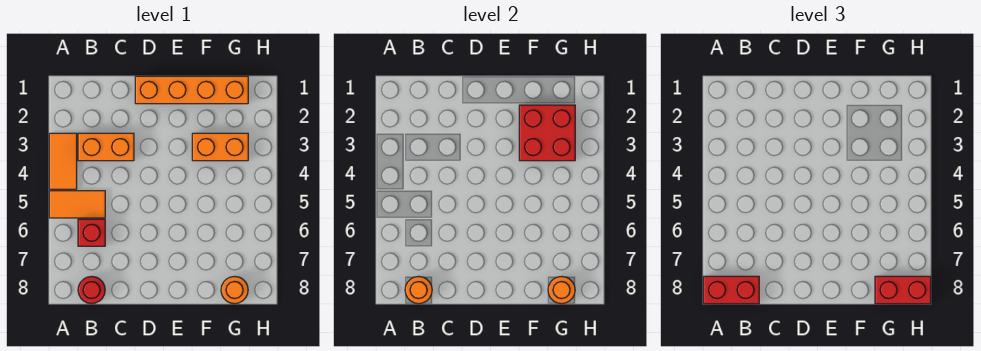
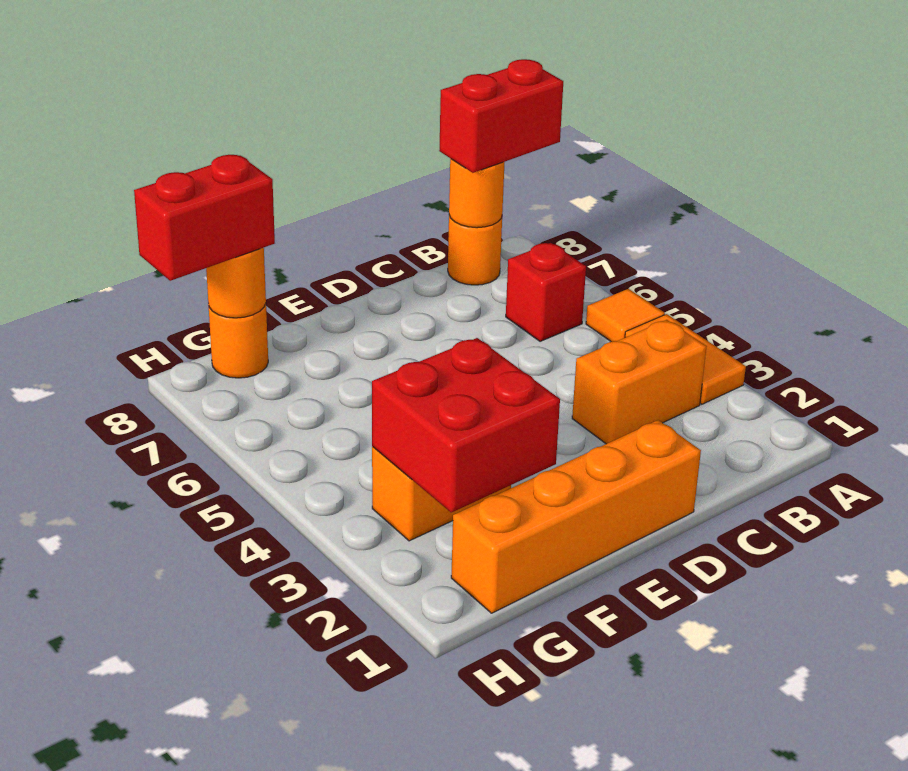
orange 1x2 tile [49,191,105,218] -> orange 1x1 tile [586,289,665,342]
red 1x1 round brick [78,276,105,304] -> orange 1x1 round brick [448,215,502,285]

